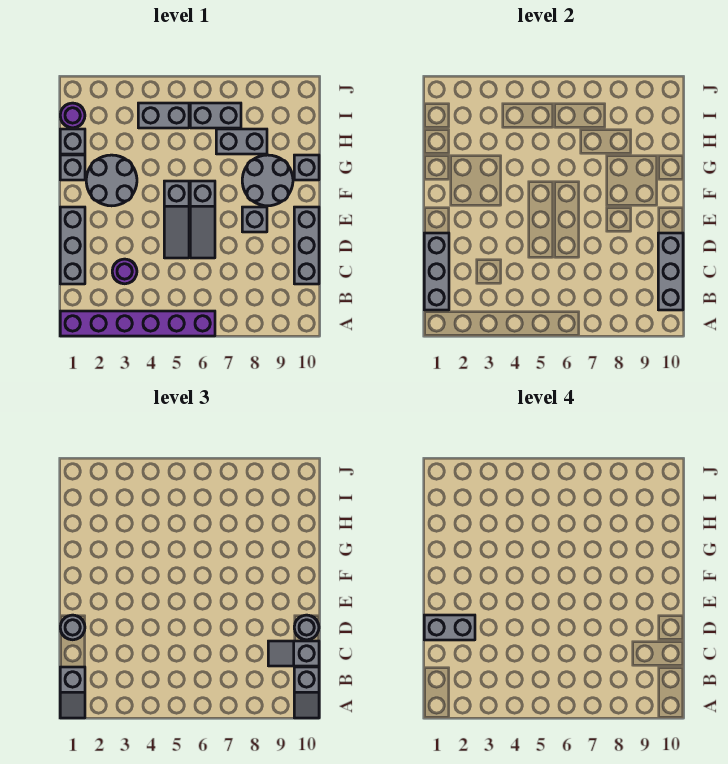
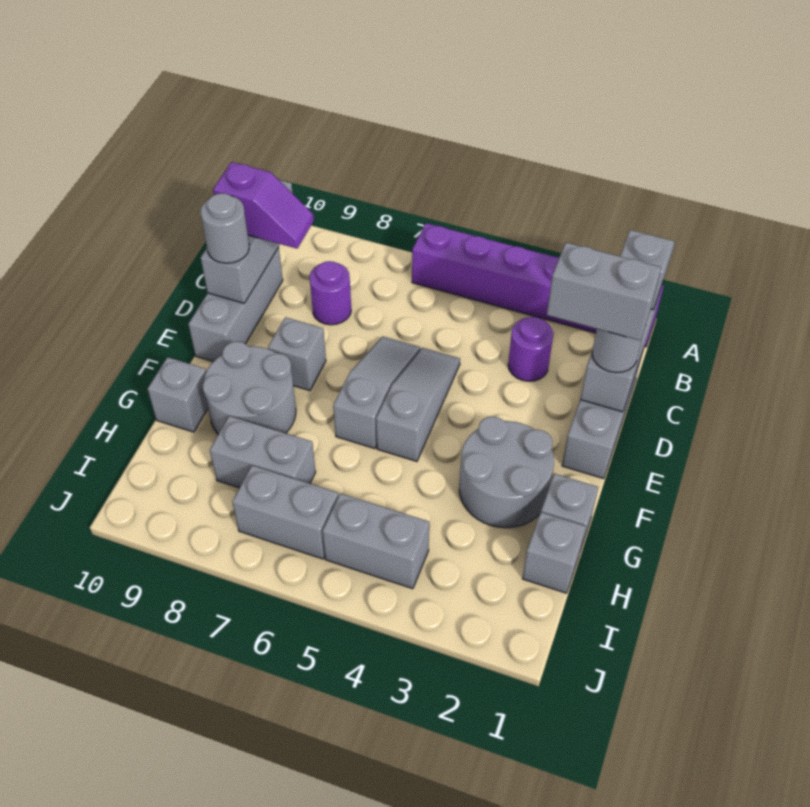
grey 1x2 slope [294,667,319,718] -> none
grey 1x2 slope [268,641,319,666] -> purple 1x2 slope [213,162,314,248]
purple 1x1 round brick [60,103,85,128] -> purple 1x1 round brick moved to [310,261,351,325]

